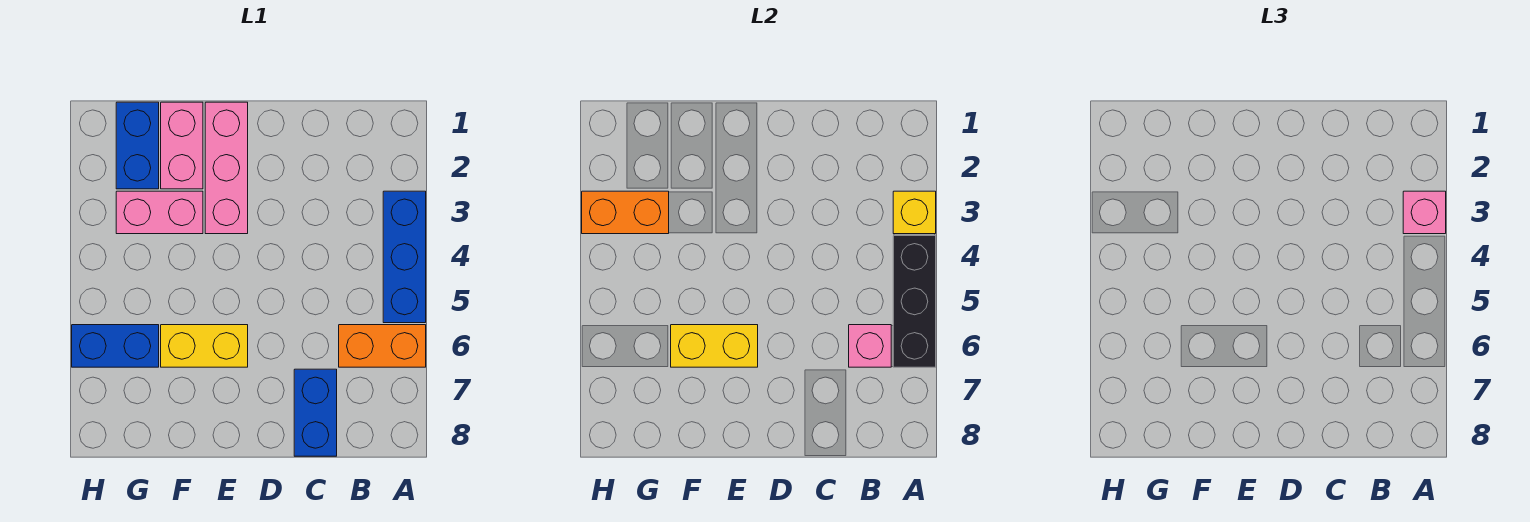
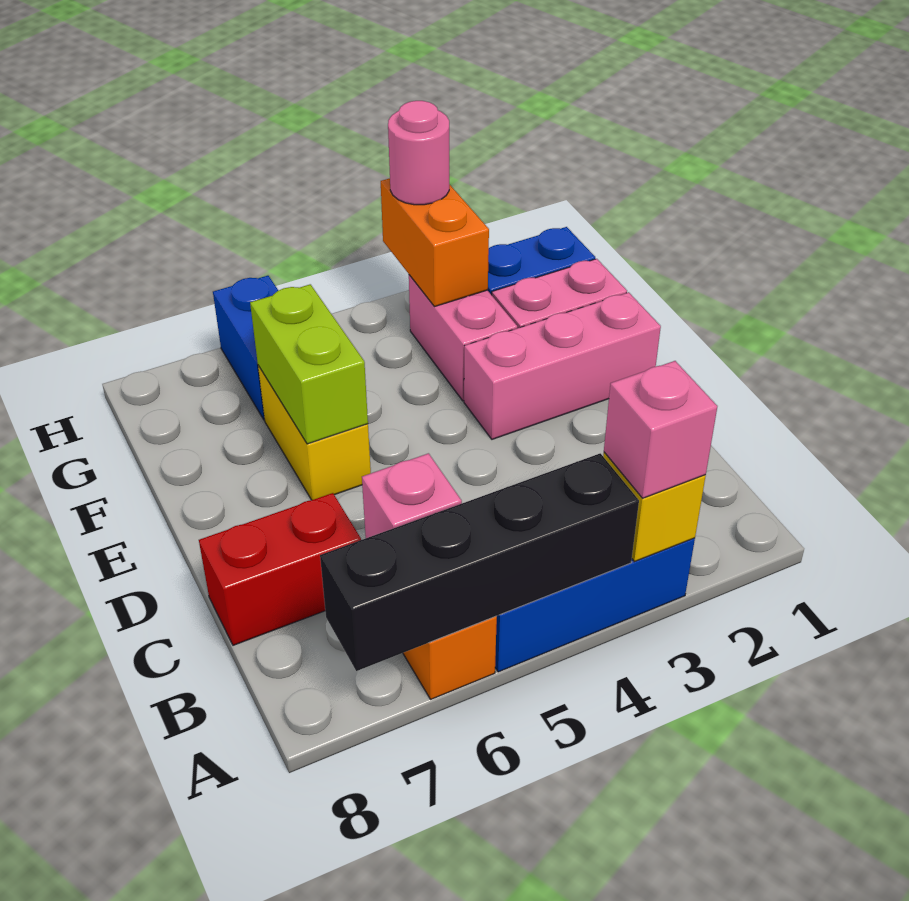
black 1x3 brick [893,236,936,367] -> black 1x4 brick [320,453,639,671]
blue 1x2 brick [294,369,337,456] -> red 1x2 brick [199,493,361,645]
yellow 1x2 brick [671,325,758,367] -> lime 1x2 brick [250,284,368,444]
none -> pink 1x1 round brick [388,101,449,205]

